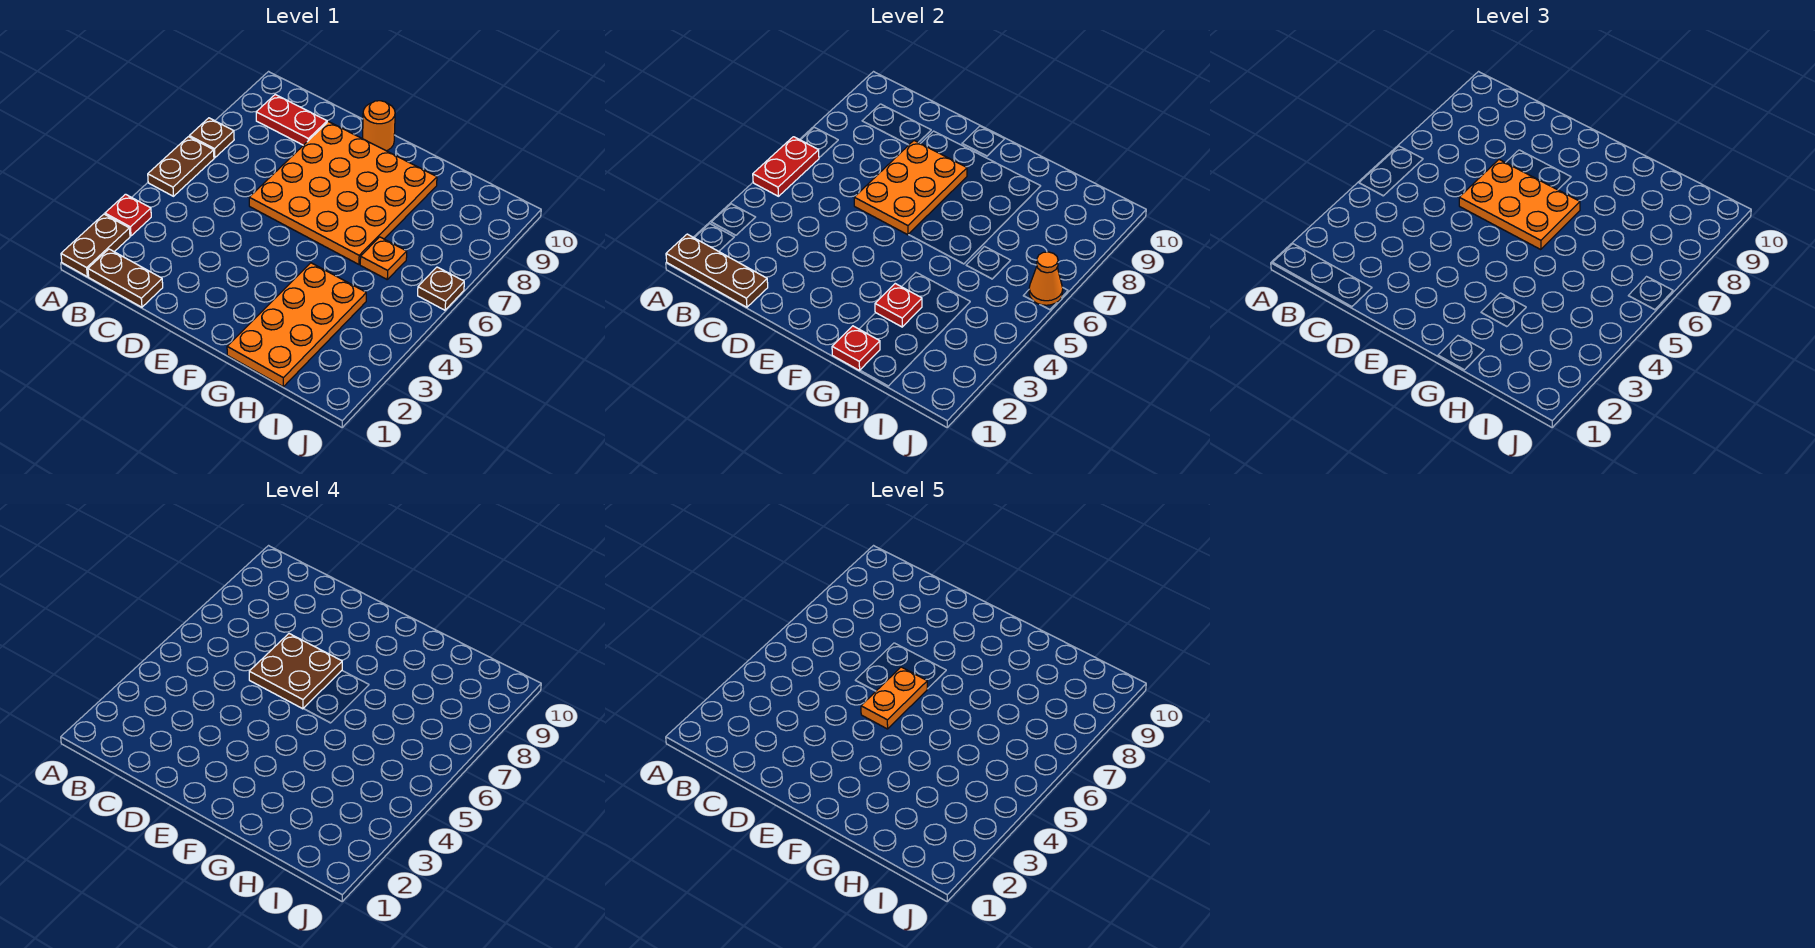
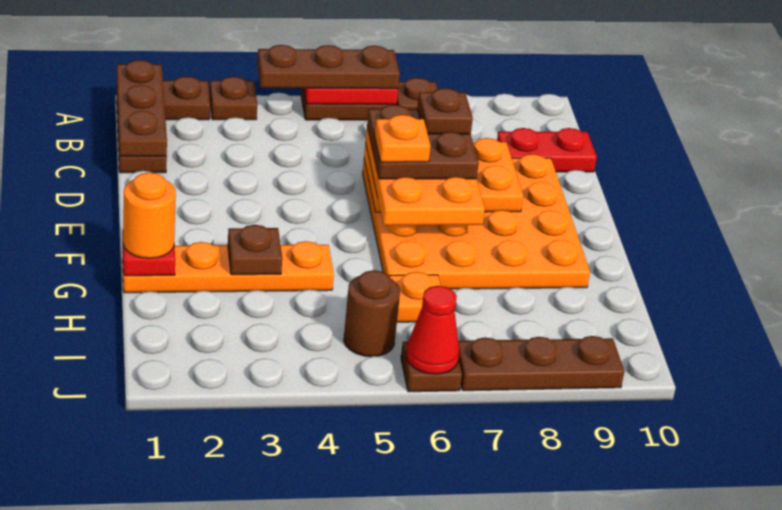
red 1x1 plate [105,194,151,236] -> brown 1x1 plate [209,77,257,120]
none -> brown 1x3 plate [257,45,400,89]
red 1x2 plate [256,95,327,145] -> red 1x2 plate turned to [497,128,597,172]
none -> brown 1x1 plate [417,88,473,134]
orange 1x2 plate [861,667,927,729] -> orange 1x1 plate [375,115,431,162]
orange 1x1 round brick [363,101,395,151] -> orange 1x1 round brick moved to [123,173,176,258]
orange 2x4 plate [227,263,366,387] -> orange 1x4 plate [122,241,334,293]
red 1x1 plate [875,284,922,327] -> brown 1x1 plate [228,225,282,275]
none -> brown 1x1 round brick [344,270,400,357]
orange 1x1 cone [1029,252,1063,305] -> red 1x1 cone [406,286,459,374]
none -> brown 1x3 plate [458,336,624,391]

